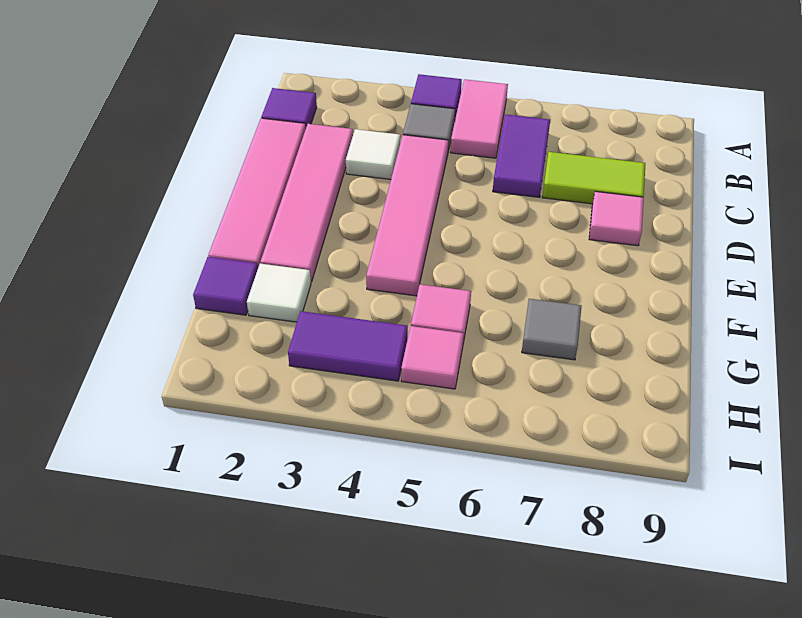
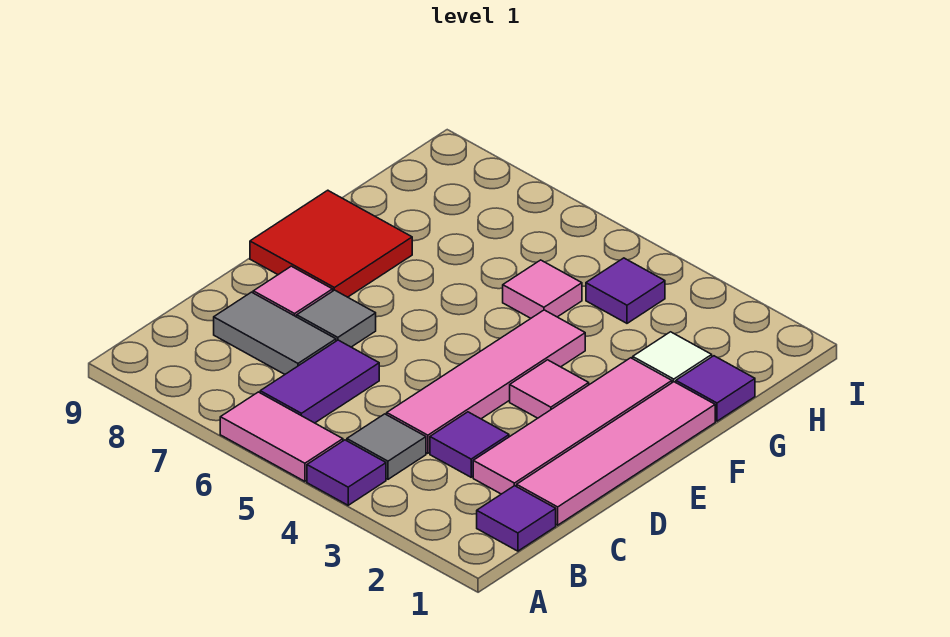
pink 1x2 tile [450,79,508,158] -> pink 1x2 tile turned to [220,392,343,481]
white 1x1 tile [346,129,400,179] -> purple 1x1 tile [430,412,509,477]
lime 1x2 tile [542,152,645,204] -> grey 1x2 tile [214,292,336,374]
none -> red 2x2 tile [250,190,412,297]
grey 1x1 tile [522,299,581,360] -> grey 1x1 tile moved to [297,290,376,347]
purple 1x2 tile [288,311,408,381] -> purple 1x1 tile [586,258,665,323]
pink 1x1 tile [401,326,464,389] -> pink 1x1 tile moved to [510,360,589,418]

